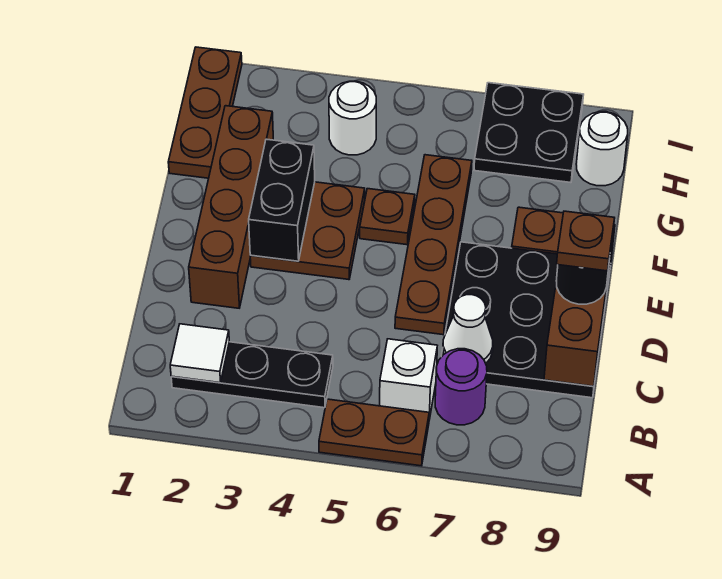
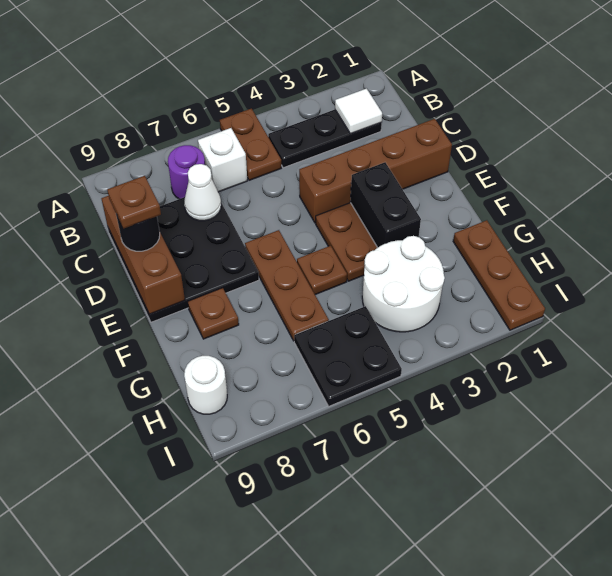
brown 1x2 plate [319,399,429,466] -> brown 1x2 plate turned to [220,109,281,180]
brown 1x4 brick [189,106,273,308] -> brown 1x4 brick turned to [299,119,452,223]
brown 1x4 plate [395,155,472,335] -> brown 1x3 plate [245,230,329,341]
white 1x1 round brick [329,81,376,155] -> white 2x2 round brick [362,236,445,332]
black 2x2 plate [474,83,584,183] -> black 2x2 plate moved to [294,306,402,406]

